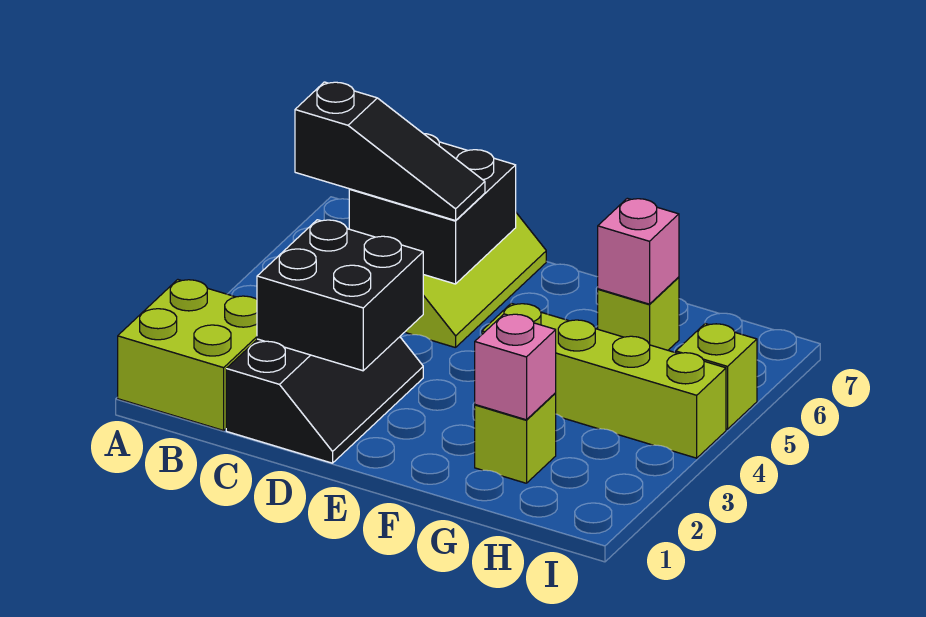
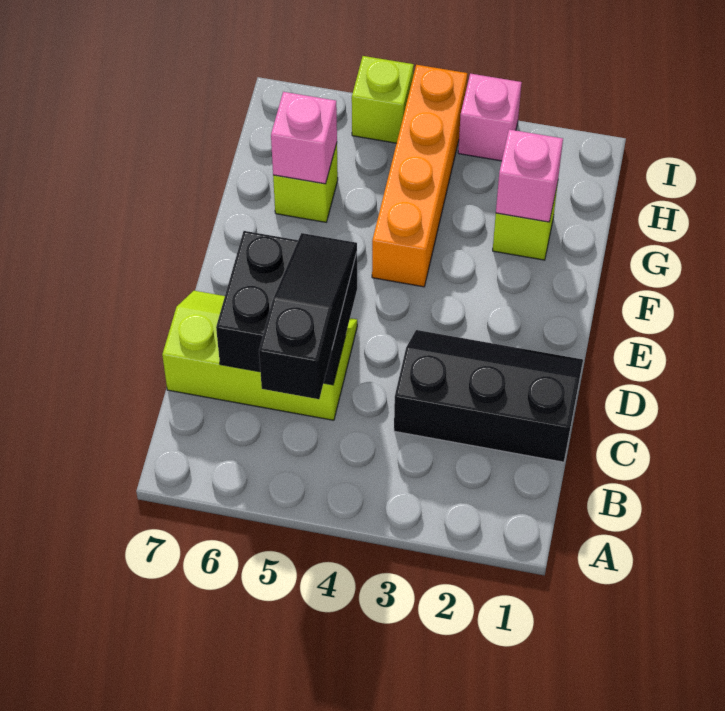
lime 2x2 brick [118,280,257,430] -> none
black 2x2 brick [257,220,423,371] -> none
lime 1x4 brick [482,303,726,458] -> orange 1x4 brick [372,65,467,287]
none -> pink 1x1 brick [458,74,522,161]

